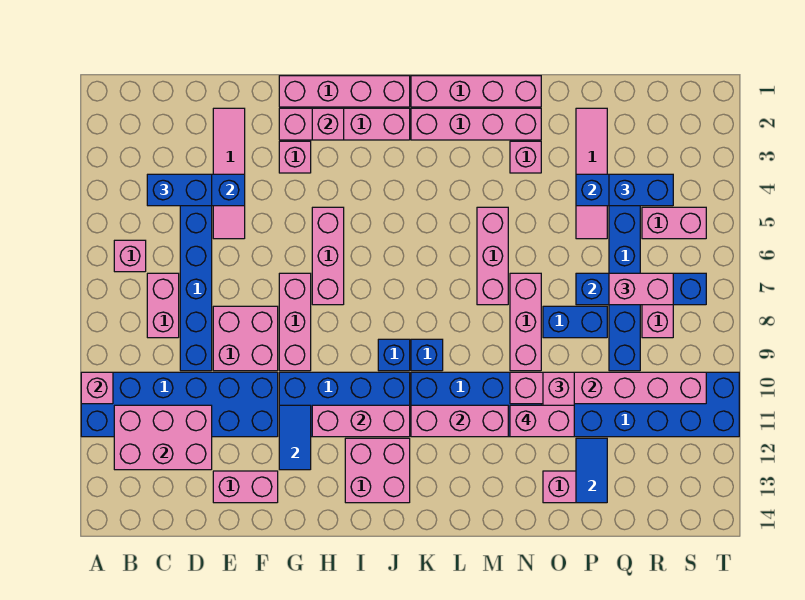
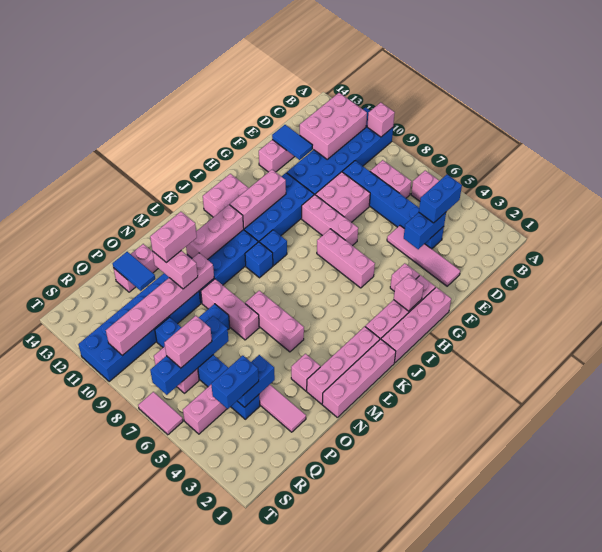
blue 1x2 tile [279,405,311,470] -> blue 1x2 tile moved to [272,125,312,160]
none -> pink 1x2 tile [138,392,183,435]

